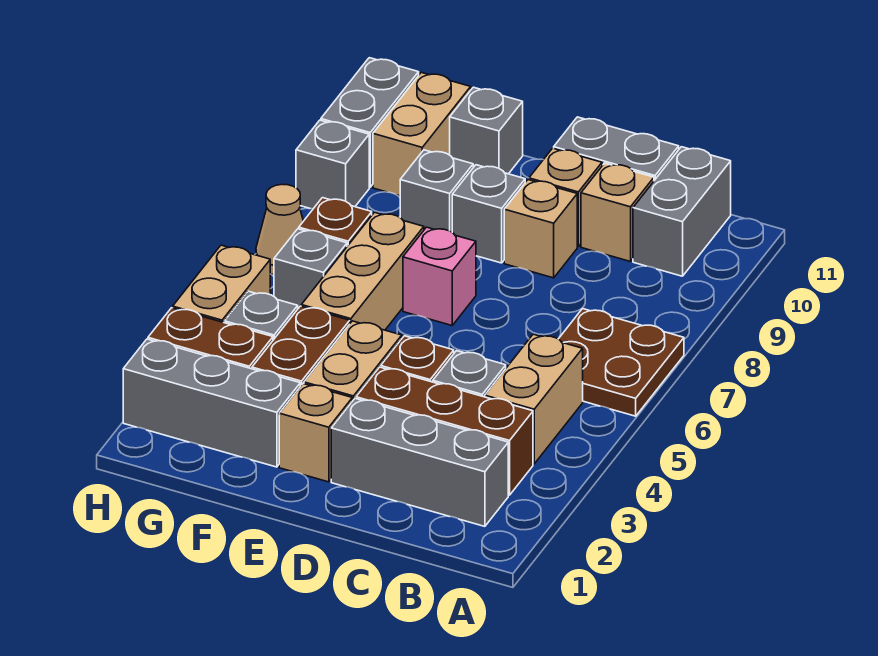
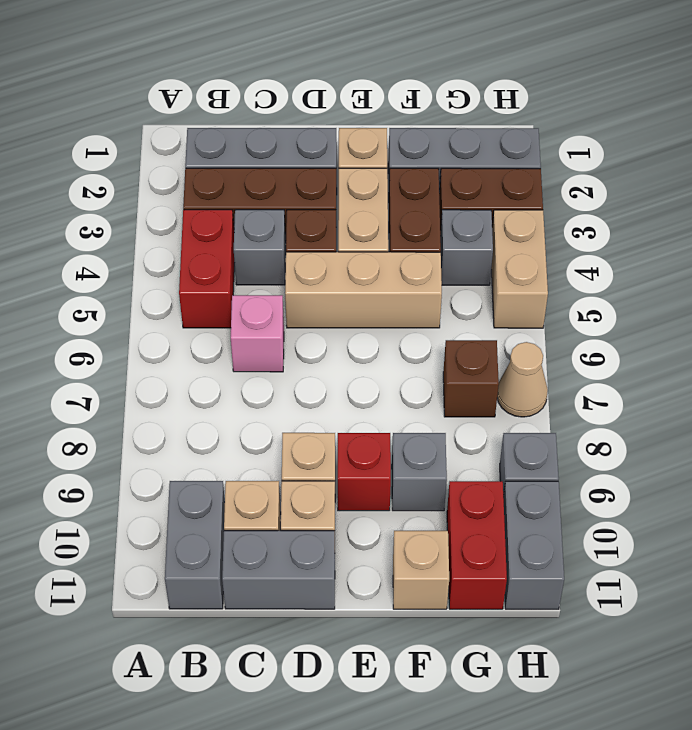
brown 2x2 plate [559,309,684,416] -> none
tan 1x2 brick [485,334,583,464] -> red 1x2 brick [179,210,235,328]
pink 1x1 brick [403,227,476,325] -> pink 1x1 brick moved to [231,295,284,372]
grey 1x1 brick [452,165,525,263] -> red 1x1 brick [338,433,391,511]
tan 1x3 brick [301,212,424,330] -> tan 1x3 brick turned to [285,252,442,328]
grey 1x1 brick [450,87,523,174] -> tan 1x1 brick [393,531,449,609]
grey 1x1 brick [274,229,347,308] -> none
tan 1x2 brick [373,73,471,196] -> red 1x2 brick [447,481,507,609]

